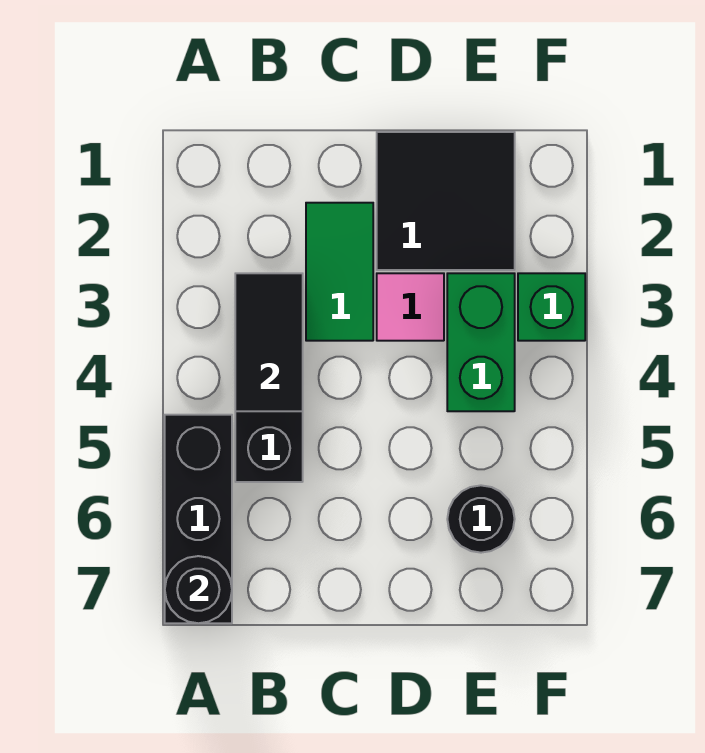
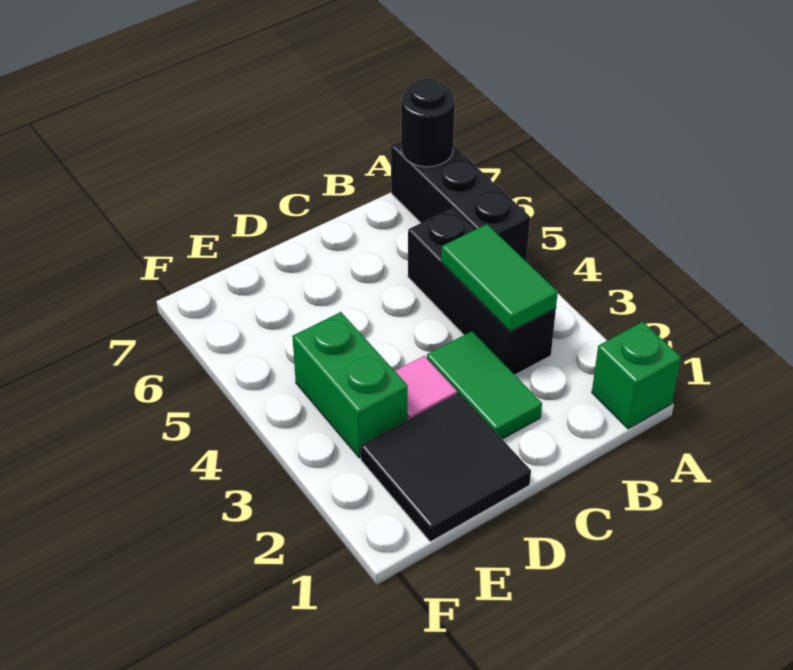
black 1x2 tile [235,273,303,411] -> green 1x2 tile [441,224,558,331]
black 1x1 round brick [447,485,515,553] -> none
green 1x1 brick [518,273,585,341] -> green 1x1 brick moved to [592,322,681,429]

